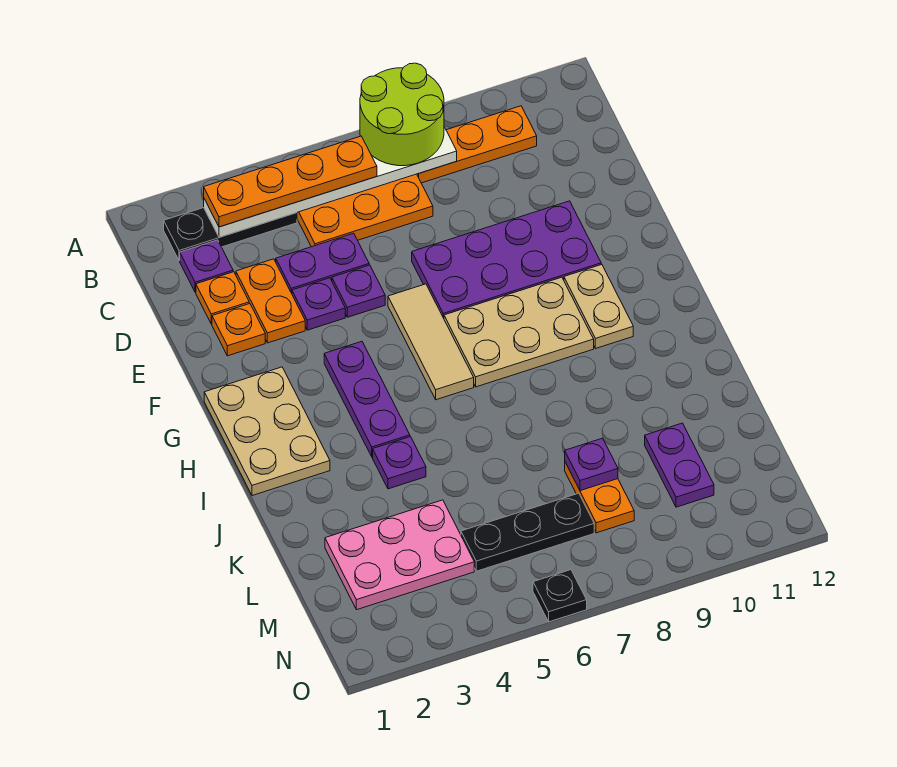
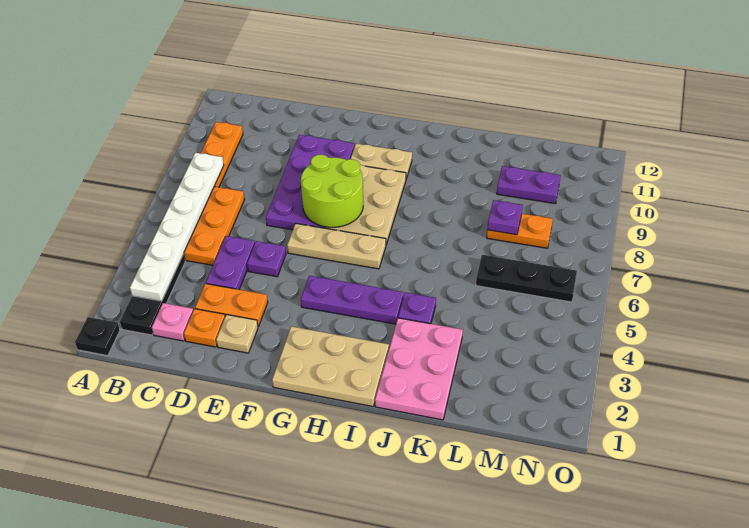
lime 2x2 round brick [360,63,444,166] -> lime 2x2 round brick moved to [301,155,363,227]
orange 1x4 plate [204,136,377,227] -> none
purple 1x1 plate [180,240,233,292] -> pink 1x1 plate [152,303,193,341]
orange 1x1 plate [212,303,265,356] -> tan 1x1 plate [216,315,258,353]
purple 1x1 plate [292,278,345,330] -> none
tan 1x3 tile [388,284,474,400] -> tan 1x3 plate [287,224,386,269]
pink 2x3 plate [325,500,474,610] -> pink 2x3 plate moved to [375,318,463,420]
black 1x3 plate [461,493,594,571] -> black 1x3 plate turned to [476,255,577,302]
black 1x1 plate [533,570,587,622] -> black 1x1 plate moved to [75,317,120,356]

